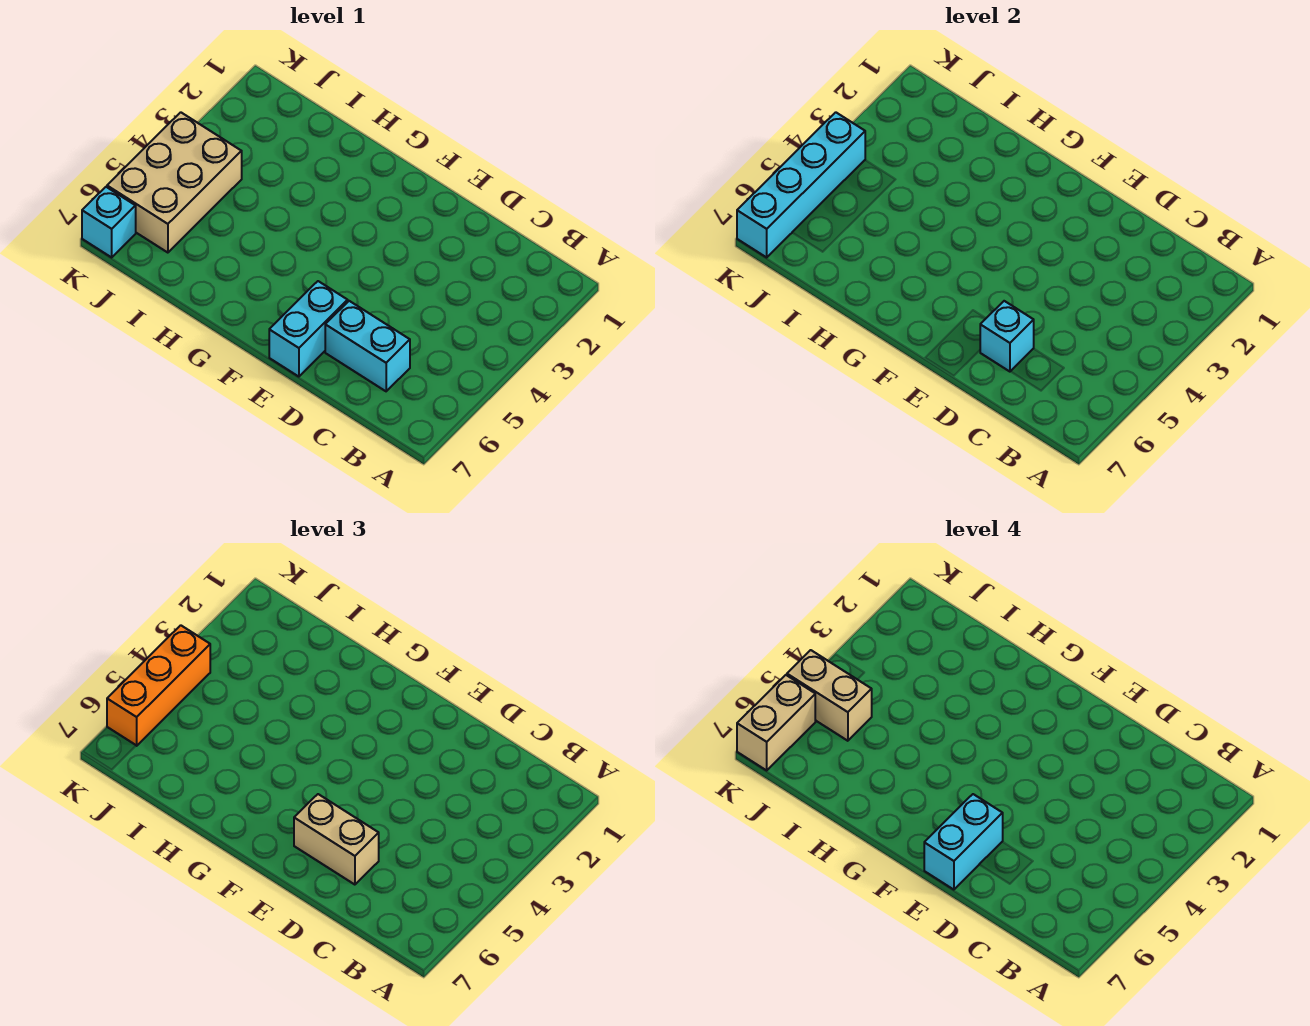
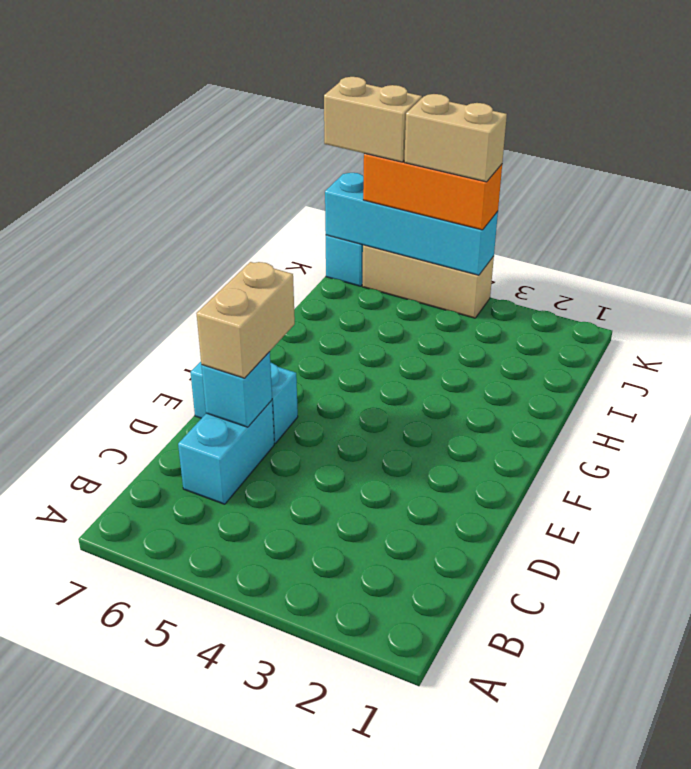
cyan 1x2 brick [924,794,1003,890] -> none
tan 2x3 brick [107,112,242,253] -> tan 1x3 brick [362,245,494,318]
tan 1x2 brick [787,650,872,741] -> tan 1x2 brick turned to [404,94,507,182]

